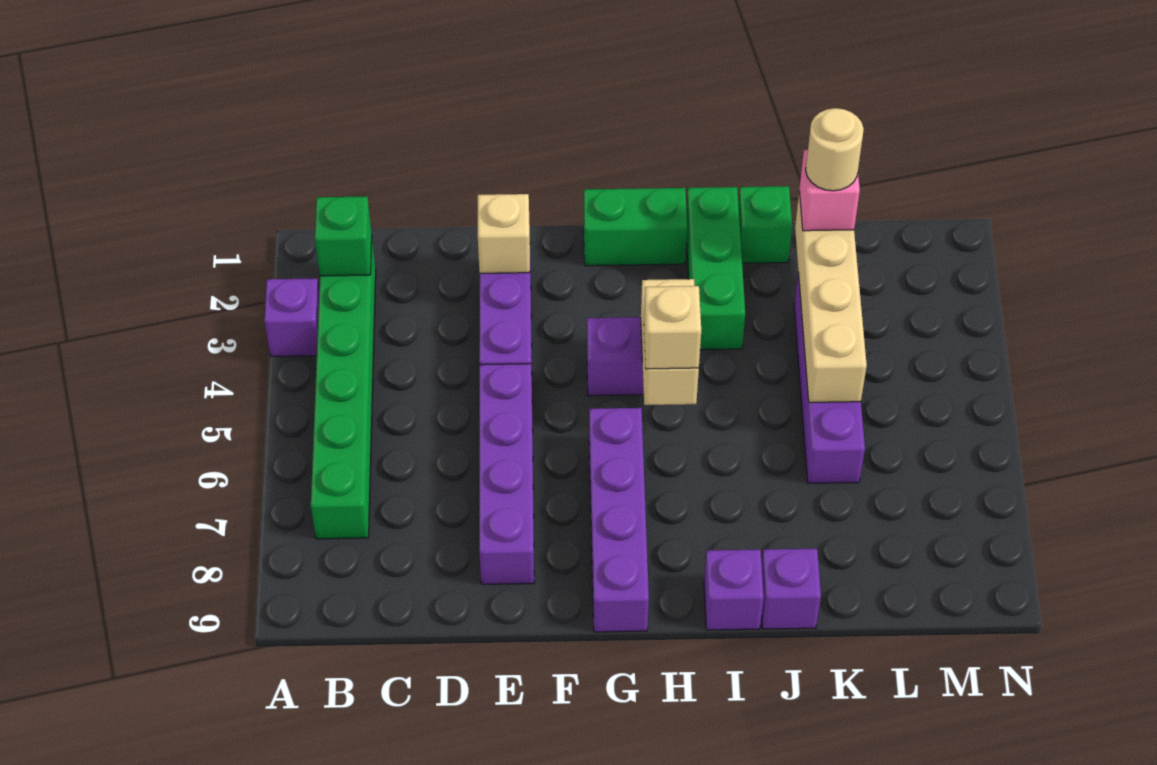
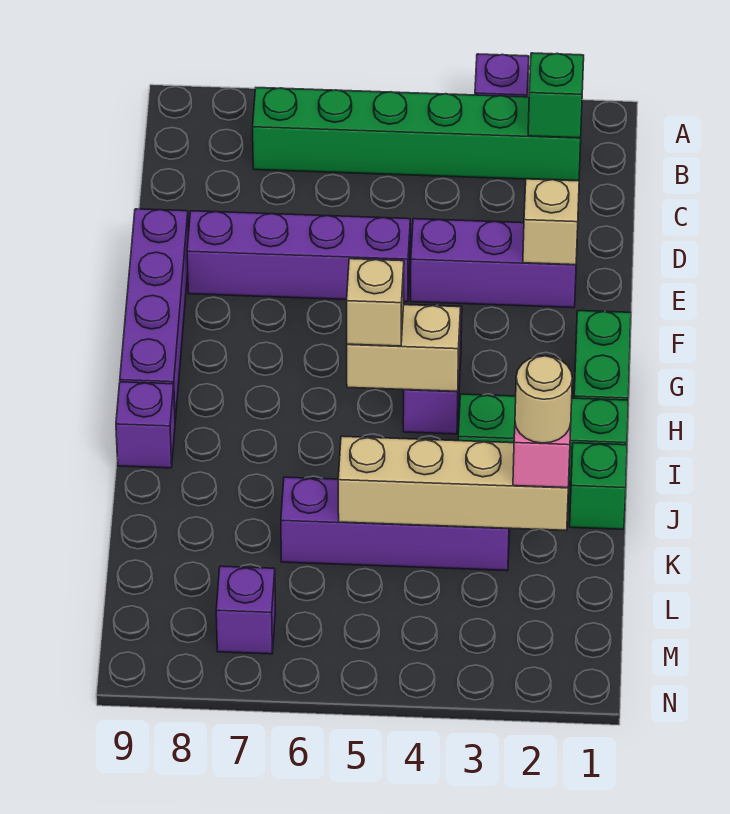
purple 1x4 brick [589,408,649,632] -> purple 1x4 brick turned to [120,209,189,421]
purple 1x1 brick [762,549,821,629] -> purple 1x1 brick moved to [216,566,275,654]

